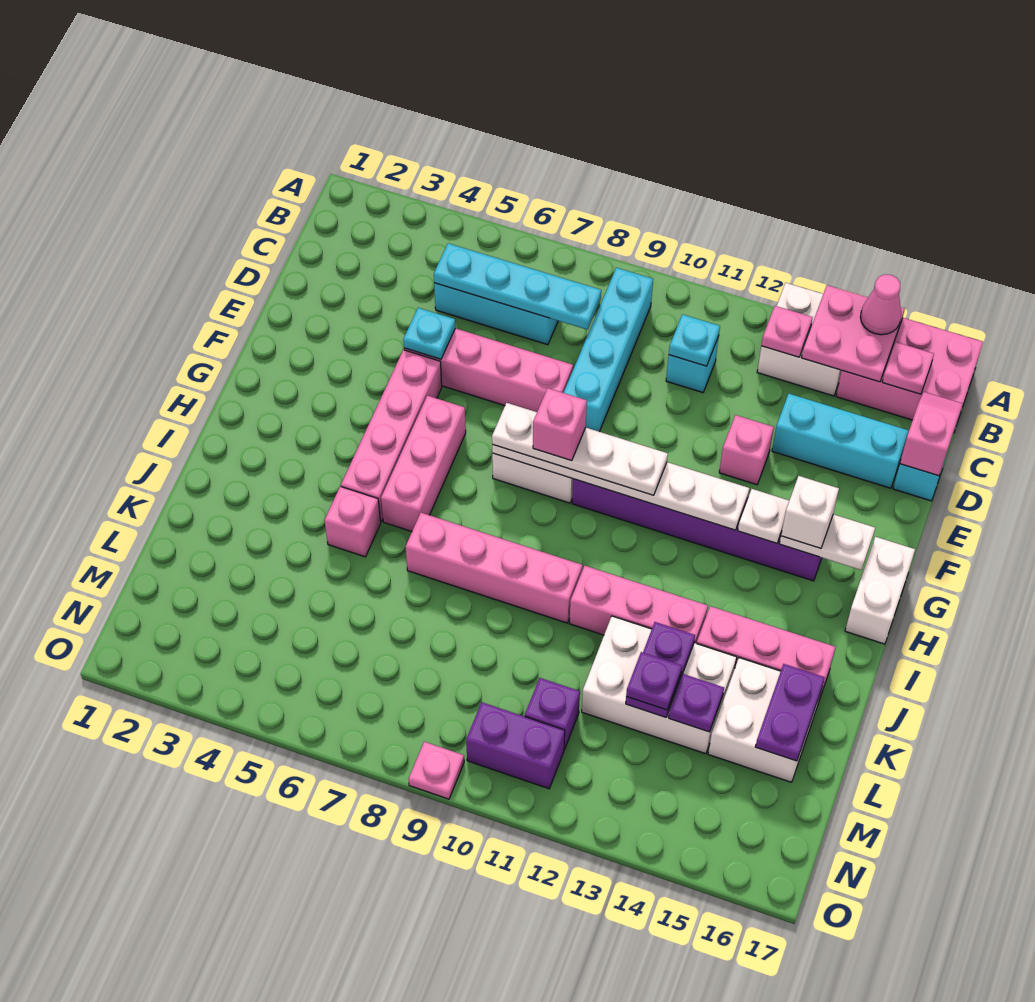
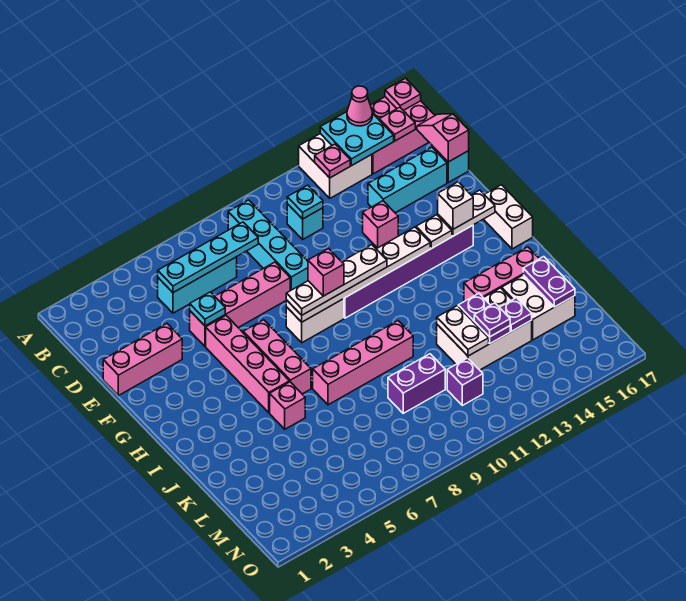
pink 2x2 plate [802,285,905,382] -> cyan 2x2 plate [320,112,394,166]
pink 1x3 brick [569,566,708,644] -> pink 1x3 brick moved to [103,324,182,396]
none -> white 1x2 plate [437,306,489,356]
purple 1x2 brick [466,702,565,789] -> purple 1x2 brick moved to [388,354,445,413]
pink 1x1 plate [409,742,464,799] -> pink 1x1 plate moved to [385,78,421,111]

